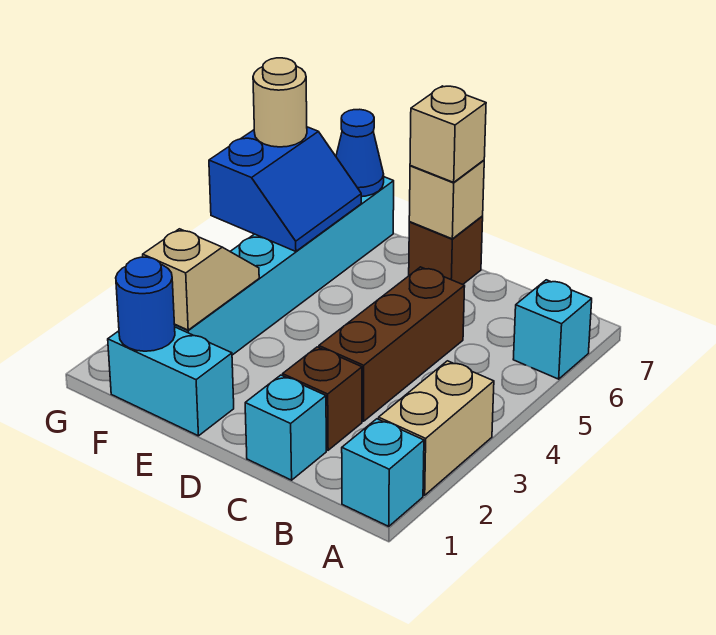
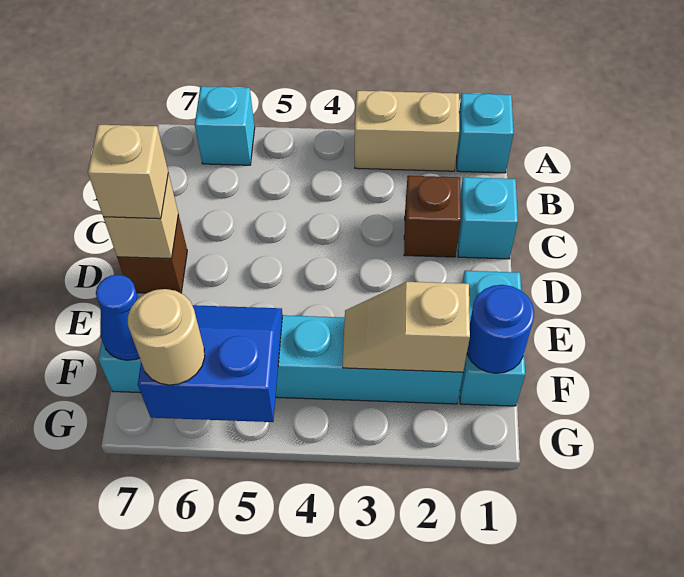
brown 1x3 brick [319,267,465,421] -> none

